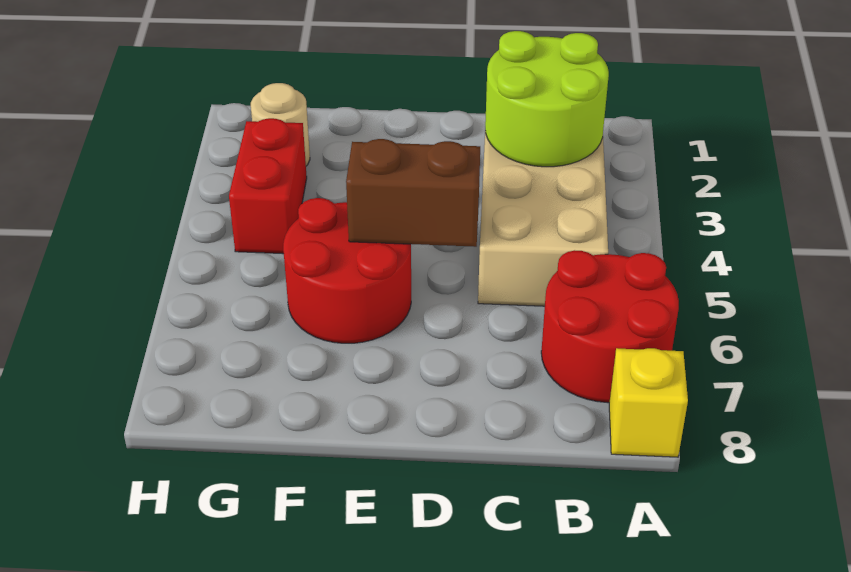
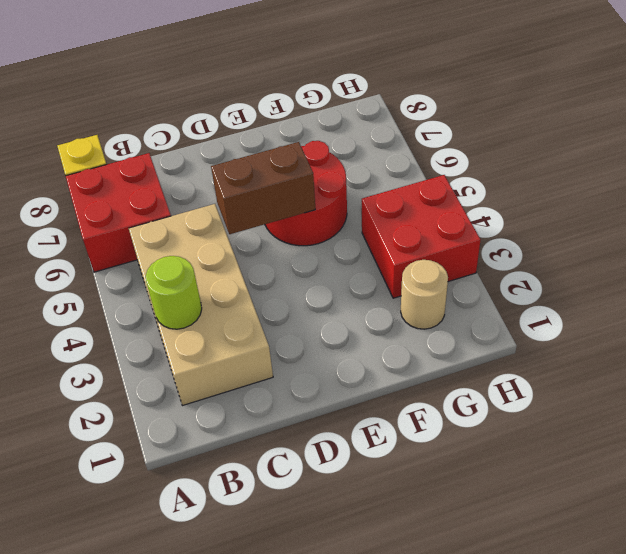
red 2x2 round brick [541,250,679,403] -> red 2x2 brick [66,153,171,272]
lime 2x2 round brick [485,31,609,167] -> lime 1x1 round brick [146,256,202,329]
red 1x2 brick [229,118,307,254] -> red 2x2 brick [362,175,480,298]

